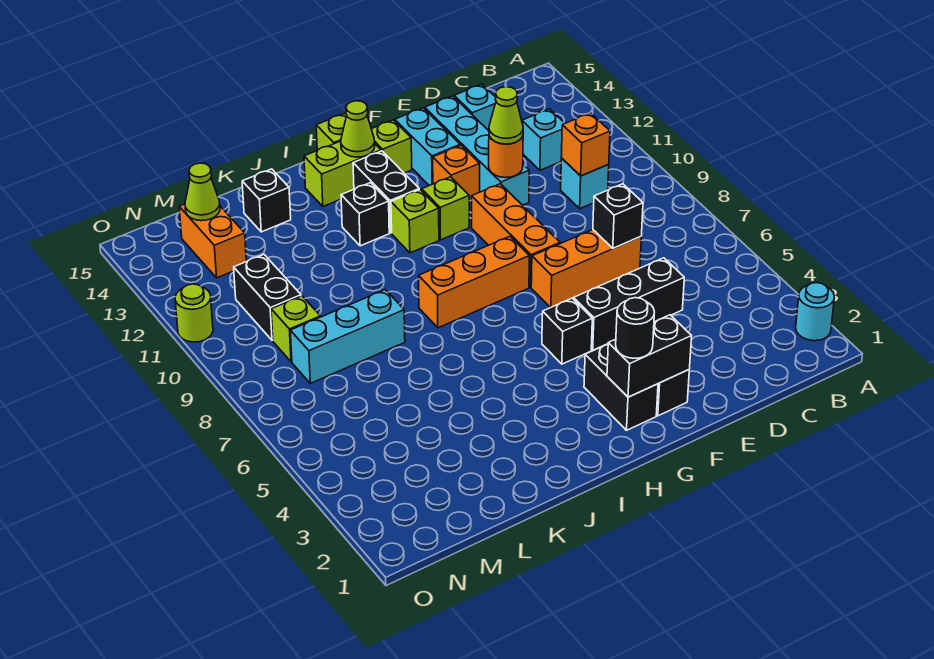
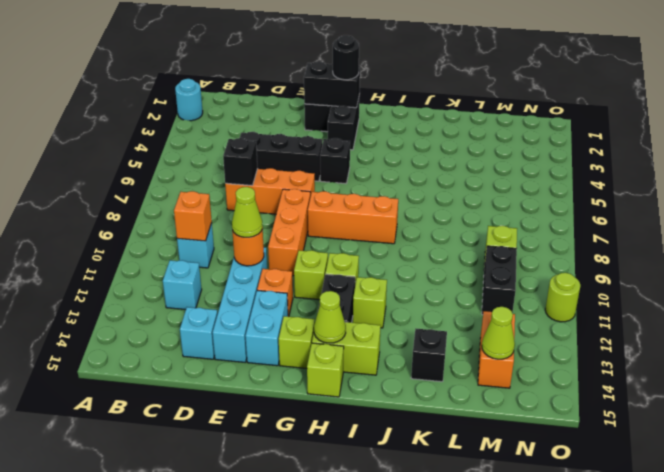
black 1x1 brick [341,183,389,246] -> lime 1x1 brick [353,277,387,328]
cyan 1x3 brick [290,290,405,383] -> none

